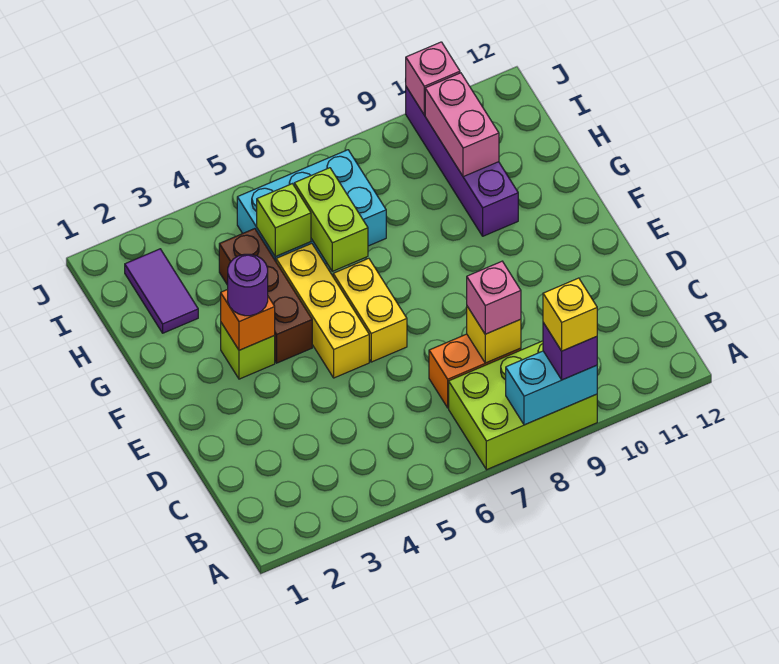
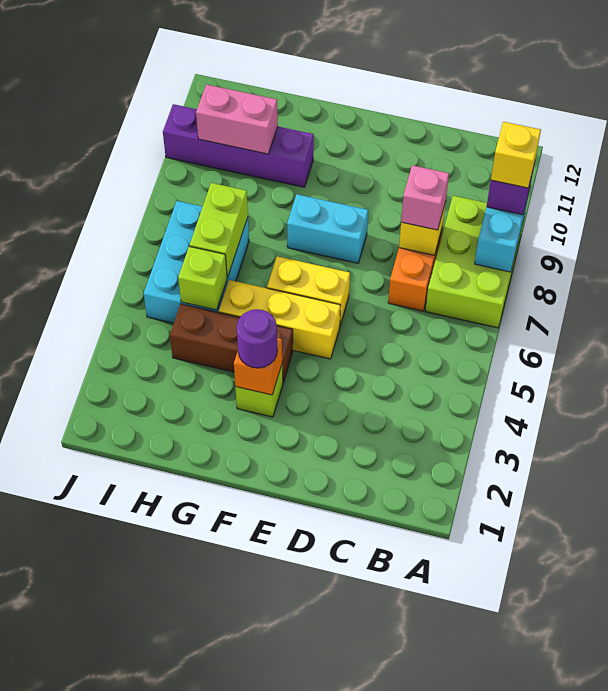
none -> cyan 1x2 brick [287,194,368,263]
lime 1x2 brick [294,168,368,271] -> lime 1x2 brick turned to [190,183,248,278]
purple 1x2 tile [125,249,198,333] -> none
pink 1x1 brick [406,42,460,115] -> none

